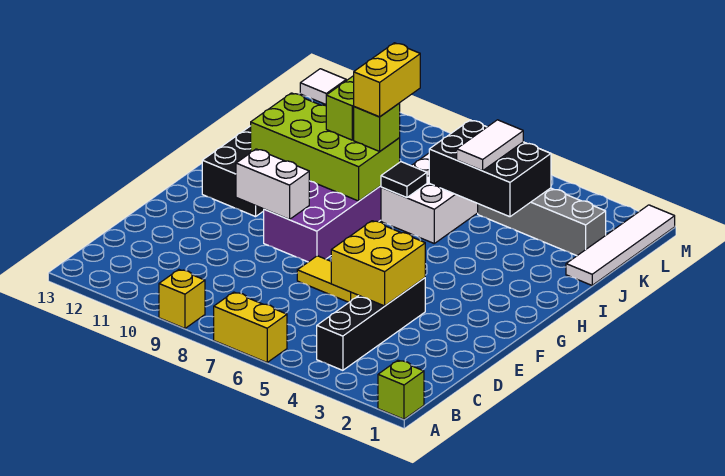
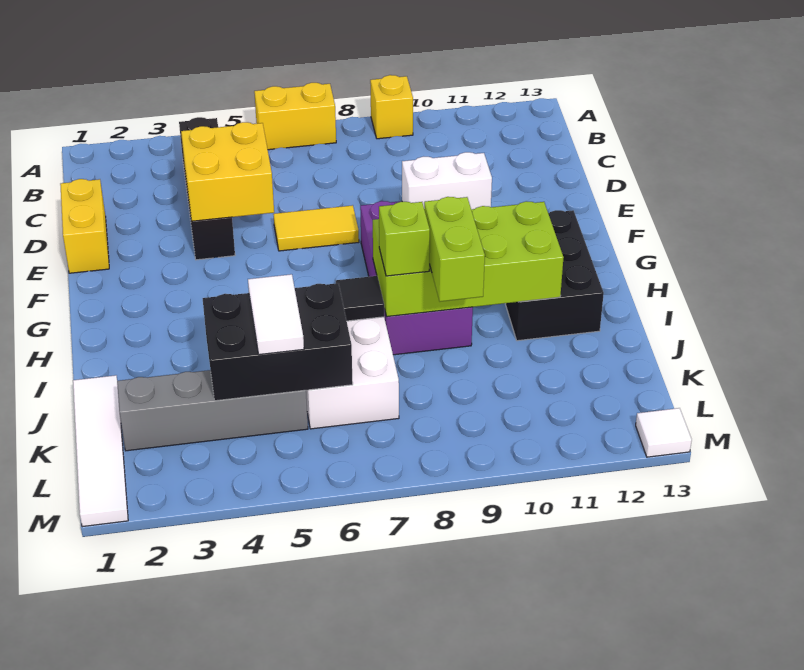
lime 1x1 brick [378,360,424,419] -> none
yellow 1x2 brick [354,43,420,117] -> yellow 1x2 brick moved to [60,179,109,273]

